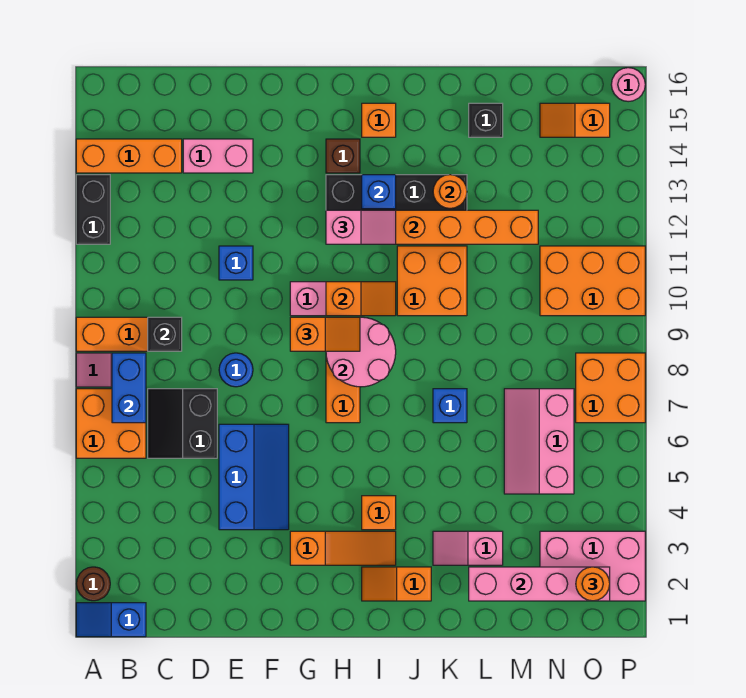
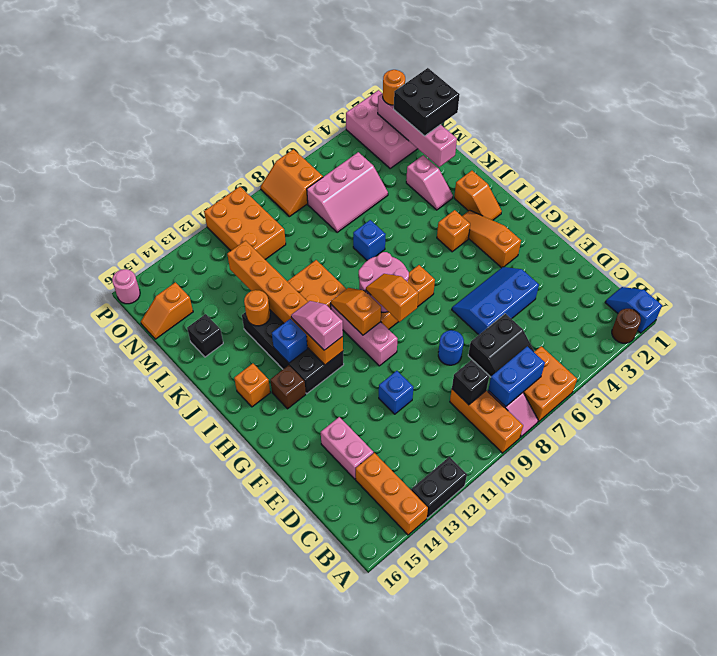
blue 1x2 slope [76,603,146,637] -> blue 1x2 slope turned to [605,287,662,333]
none -> black 2x2 brick [394,68,460,136]
orange 1x2 slope [540,103,610,137] -> orange 1x2 slope turned to [141,282,193,339]
orange 2x2 brick [576,353,645,423] -> orange 2x2 slope [261,149,323,217]

